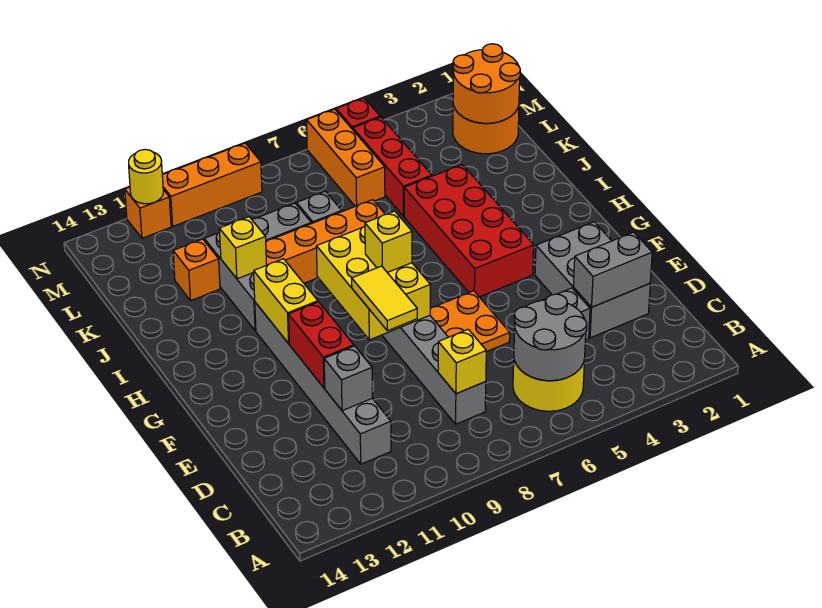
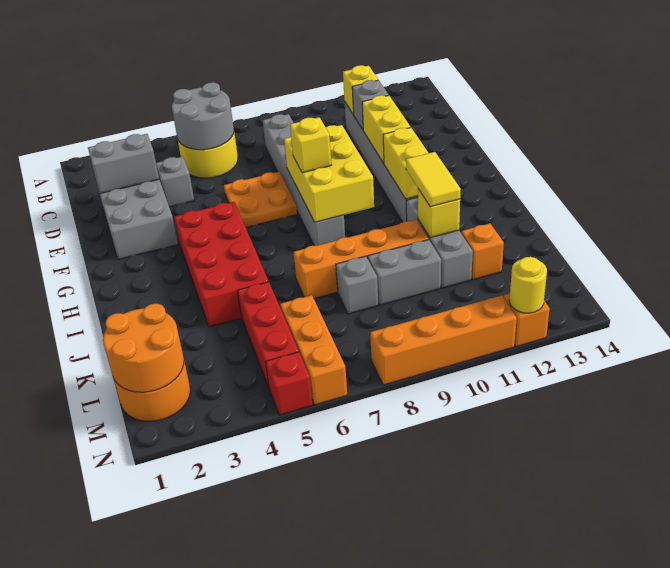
yellow 1x1 brick [438,329,486,394] -> yellow 1x1 brick moved to [343,65,378,115]
yellow 1x2 tile [352,266,417,331] -> yellow 1x2 tile moved to [406,152,461,207]
red 1x2 brick [288,302,354,388] -> yellow 1x2 brick [362,95,411,163]
orange 1x3 brick [162,143,262,226] -> orange 1x4 brick [370,296,517,385]

